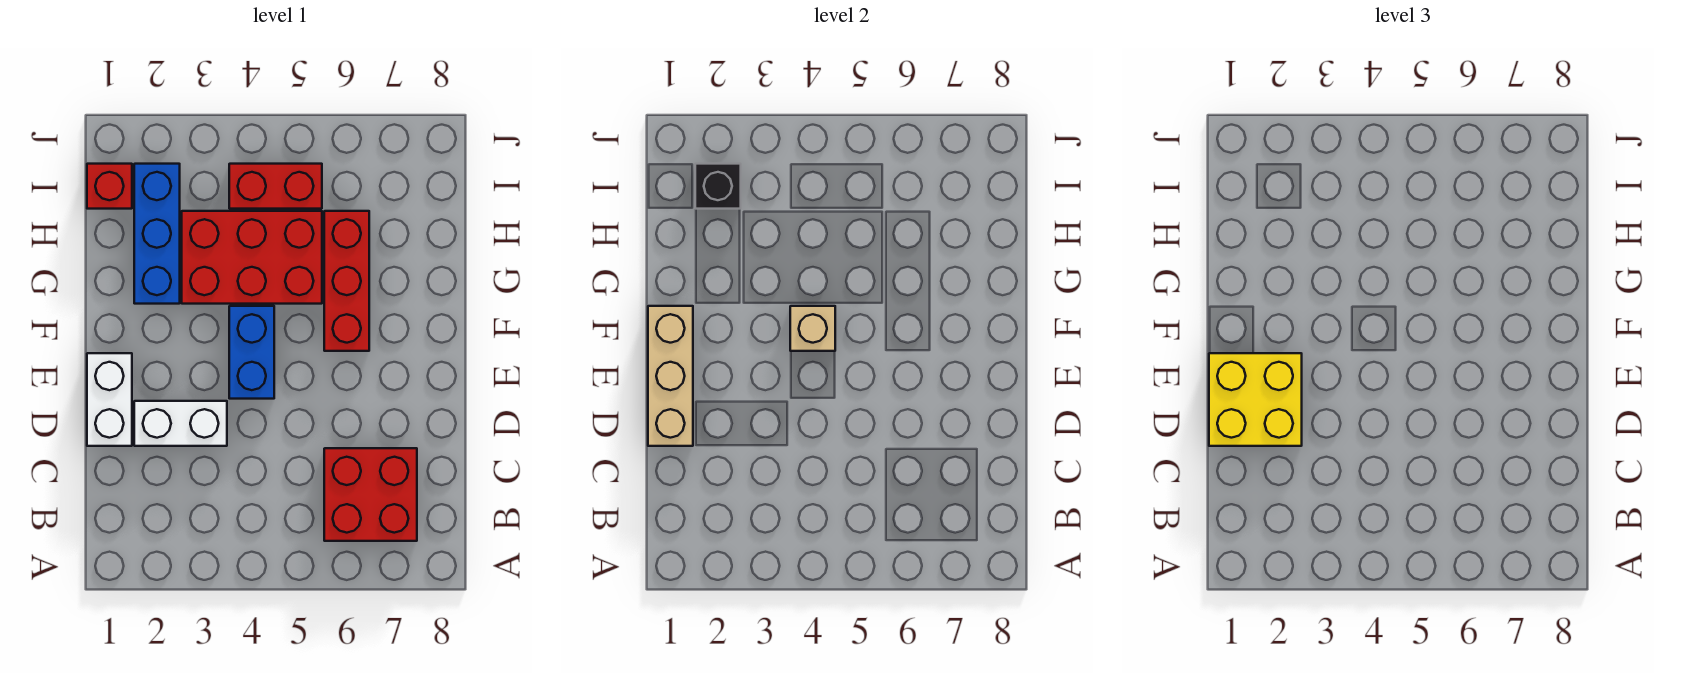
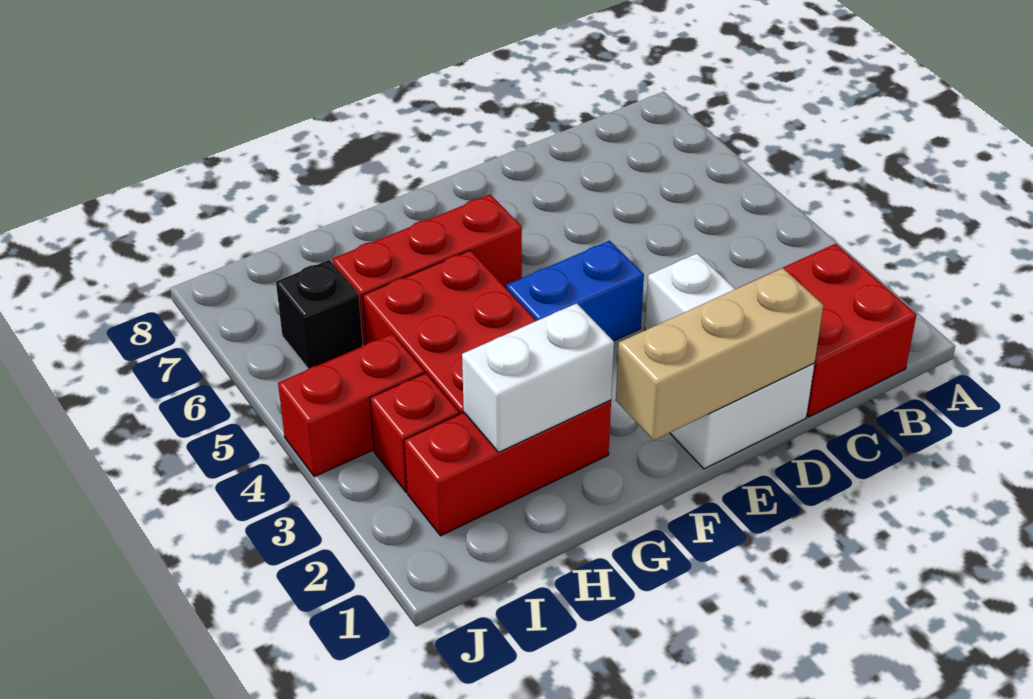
red 2x2 brick [324,448,417,541] -> red 2x2 brick moved to [763,244,917,417]
yellow 2x2 brick [1209,353,1302,446] -> none
tan 1x1 brick [790,306,835,351] -> none
blue 1x3 brick [134,164,180,304] -> red 1x3 brick [404,400,611,536]
none -> white 1x2 brick [462,303,614,452]
red 1x1 brick [87,164,132,209] -> red 1x1 brick moved to [370,373,459,492]
black 1x1 brick [695,164,741,209] -> black 1x1 brick moved to [276,260,363,369]
red 1x2 brick [229,164,322,209] -> red 1x2 brick turned to [278,334,424,477]

